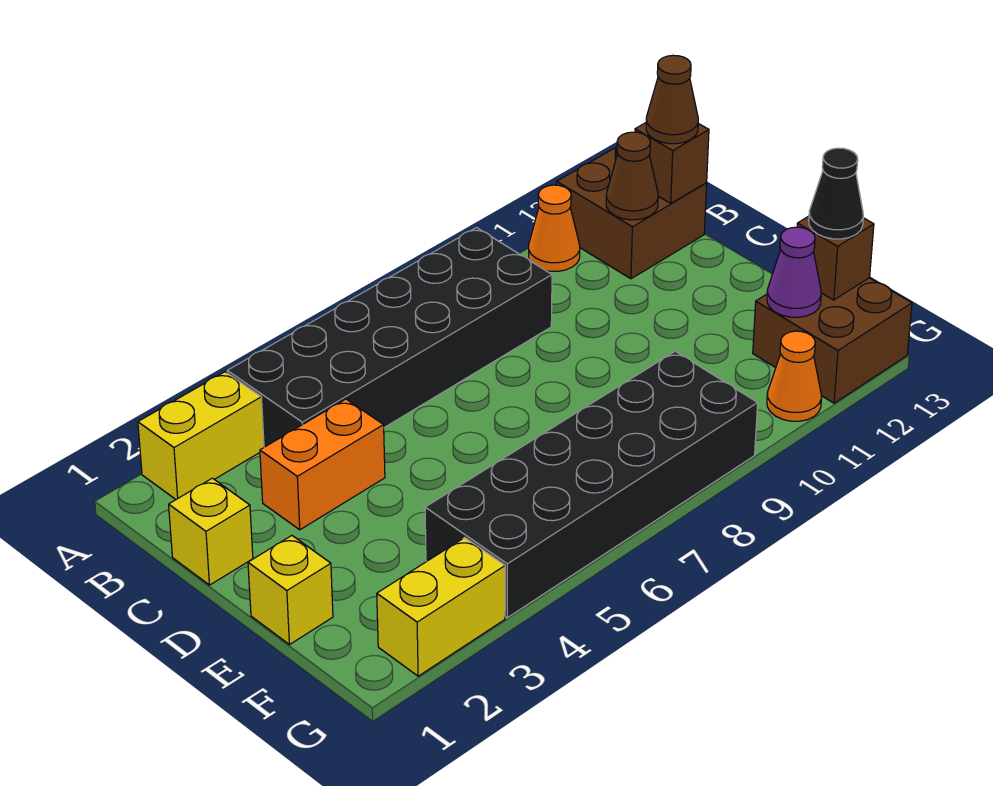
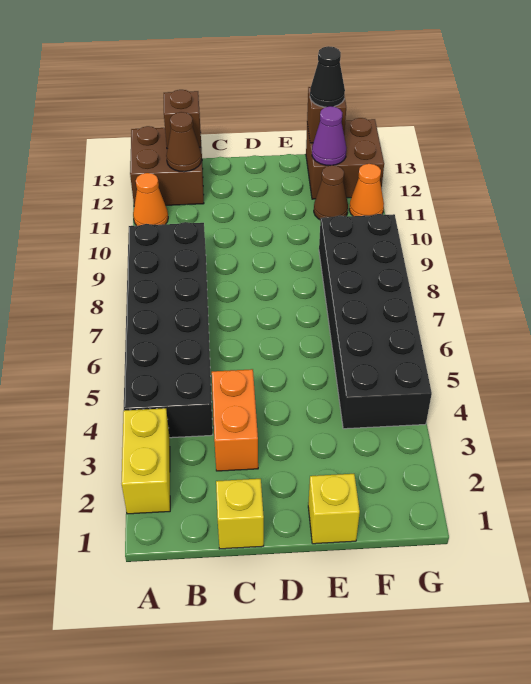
brown 1x1 cone [646,55,698,144] -> brown 1x1 cone moved to [314,165,348,220]
yellow 1x2 brick [377,538,505,676] -> none

